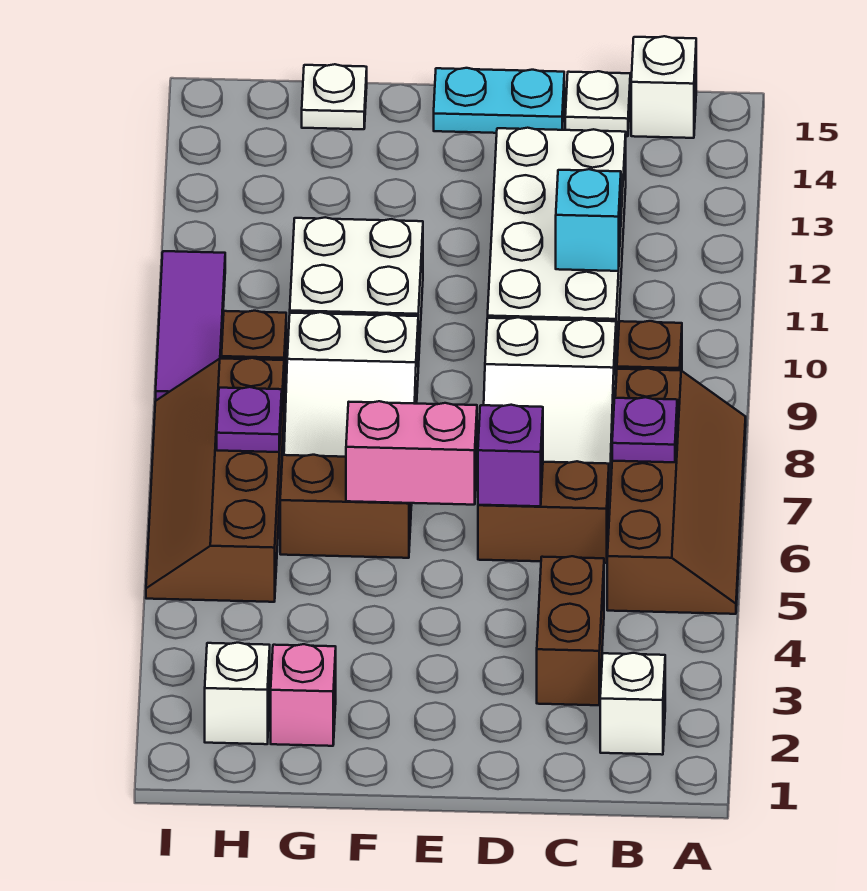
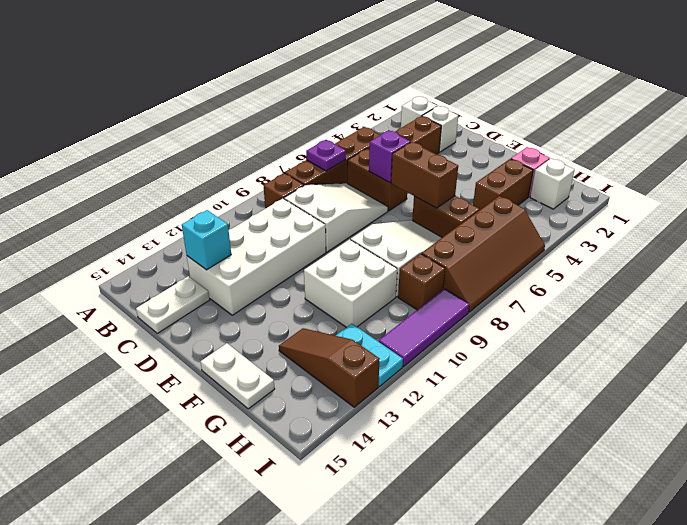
white 1x1 brick [631,36,696,138] -> white 1x1 brick moved to [422,106,458,152]
cyan 1x1 brick [556,169,621,271] -> cyan 1x1 brick moved to [182,210,231,270]
white 1x1 plate [565,71,630,136] -> white 1x2 plate [136,276,210,333]
cyan 1x2 plate [434,68,564,133] -> cyan 1x2 plate moved to [336,324,403,387]
pink 1x2 brick [346,401,477,505] -> brown 1x2 brick [391,142,458,208]
none -> brown 1x2 brick [473,159,533,210]
none -> brown 1x3 slope [279,328,379,407]
white 1x1 plate [302,64,367,129] -> white 1x2 plate [201,343,275,409]
purple 1x1 plate [217,387,282,452] -> none

